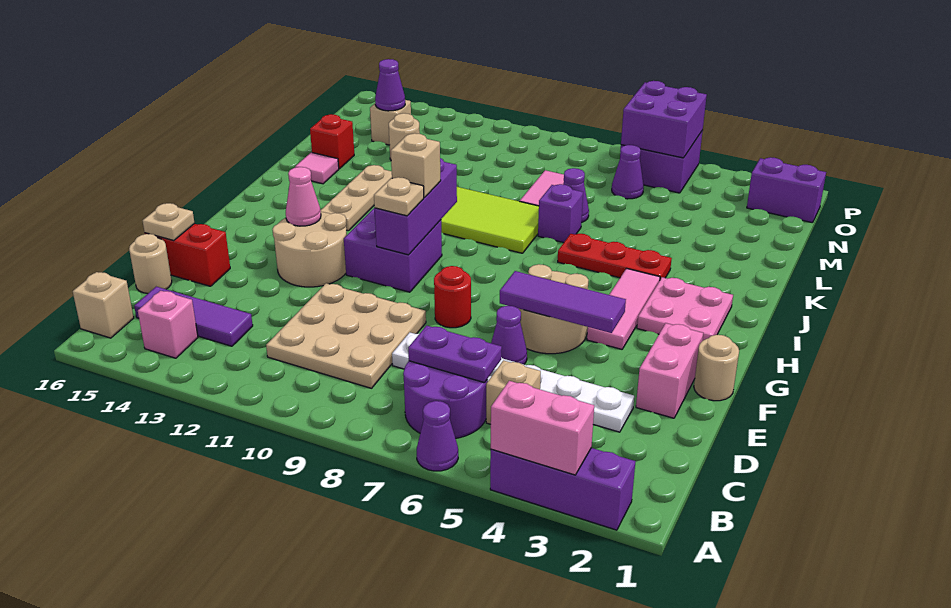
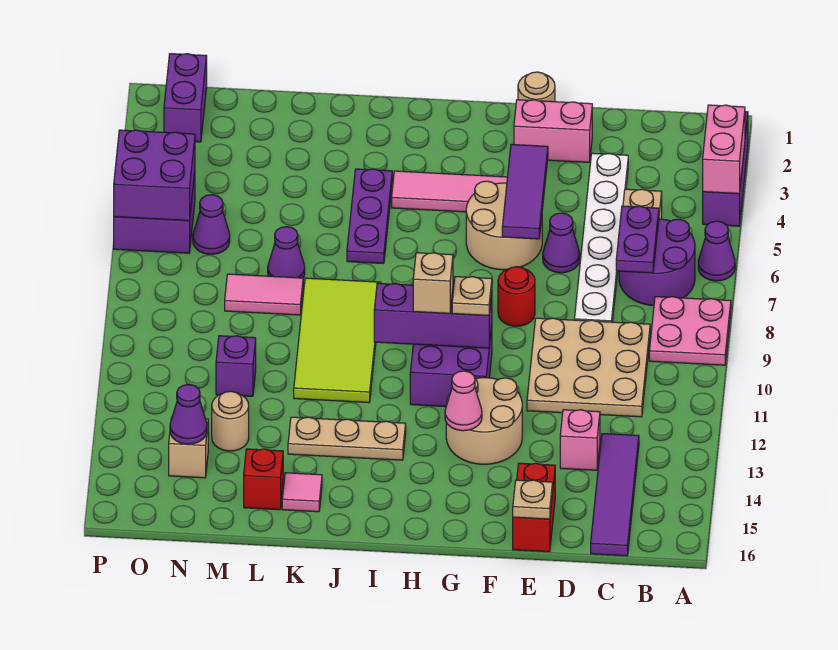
pink 1x1 brick [138,291,198,358] -> pink 1x1 brick moved to [560,410,600,470]
tan 1x1 brick [73,272,134,338] -> none
purple 1x3 tile [134,287,253,346] -> purple 1x4 tile [591,434,639,556]
tan 1x1 round brick [129,234,172,293] -> none
pink 2x2 plate [637,277,733,341] -> pink 2x2 plate moved to [649,297,731,365]
red 1x3 plate [558,234,672,279] -> purple 1x3 plate [347,169,392,264]
purple 1x1 brick [538,184,583,243] -> purple 1x1 brick moved to [216,336,256,396]

